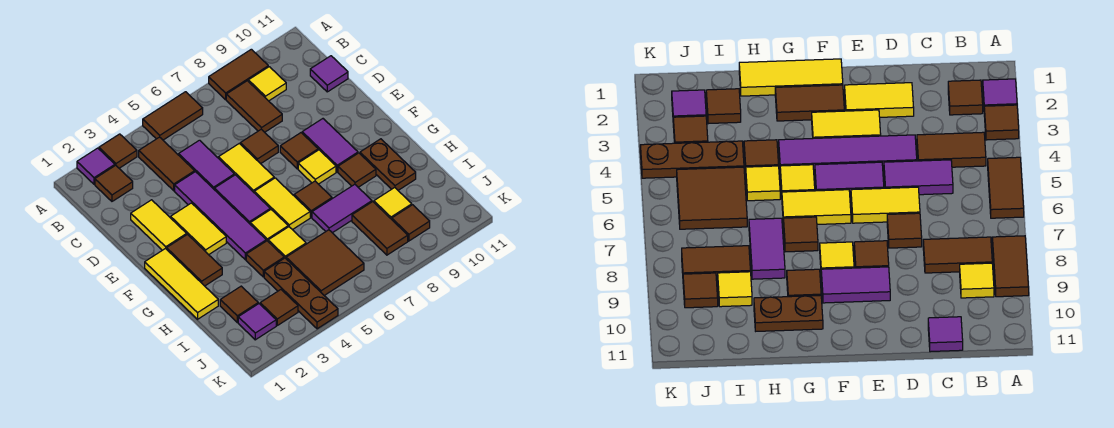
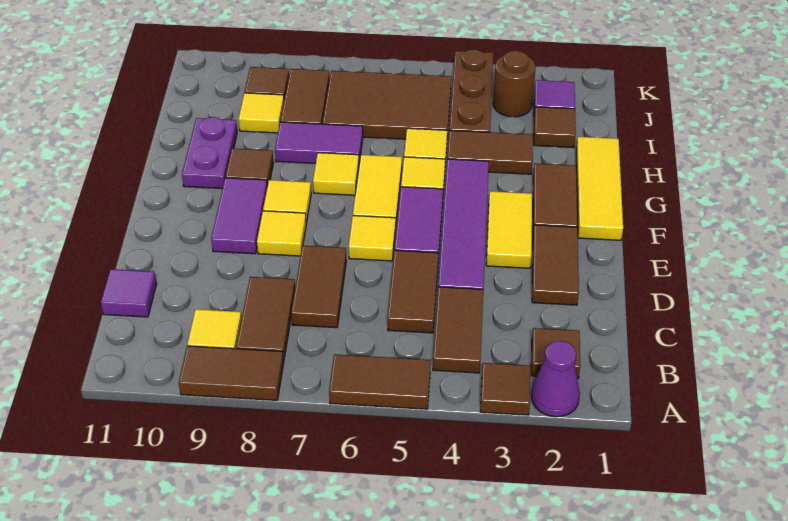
purple 1x1 tile [77,148,115,184] -> purple 1x1 cone [531,341,580,417]
purple 1x2 tile [179,140,234,189] -> brown 1x2 tile [387,250,438,333]
yellow 1x2 tile [131,200,187,250] -> brown 1x2 tile [532,225,579,305]
yellow 1x2 tile [218,143,274,192] -> yellow 1x1 tile [349,216,396,261]
brown 1x1 tile [240,129,278,164] -> brown 1x2 tile [291,246,346,328]
brown 1x1 tile [280,133,318,169] -> yellow 1x1 tile [257,211,306,256]
brown 1x1 tile [294,181,332,217] -> yellow 1x1 tile [313,153,359,195]
brown 1x2 plate [360,139,416,190] -> purple 1x2 plate [182,117,237,189]
brown 1x1 tile [246,241,284,277] -> brown 1x2 tile [447,130,533,174]
brown 2x2 tile [286,230,364,295] -> brown 2x3 tile [323,71,451,139]
brown 1x1 tile [260,290,298,325] -> brown 1x1 round brick [493,51,536,117]

